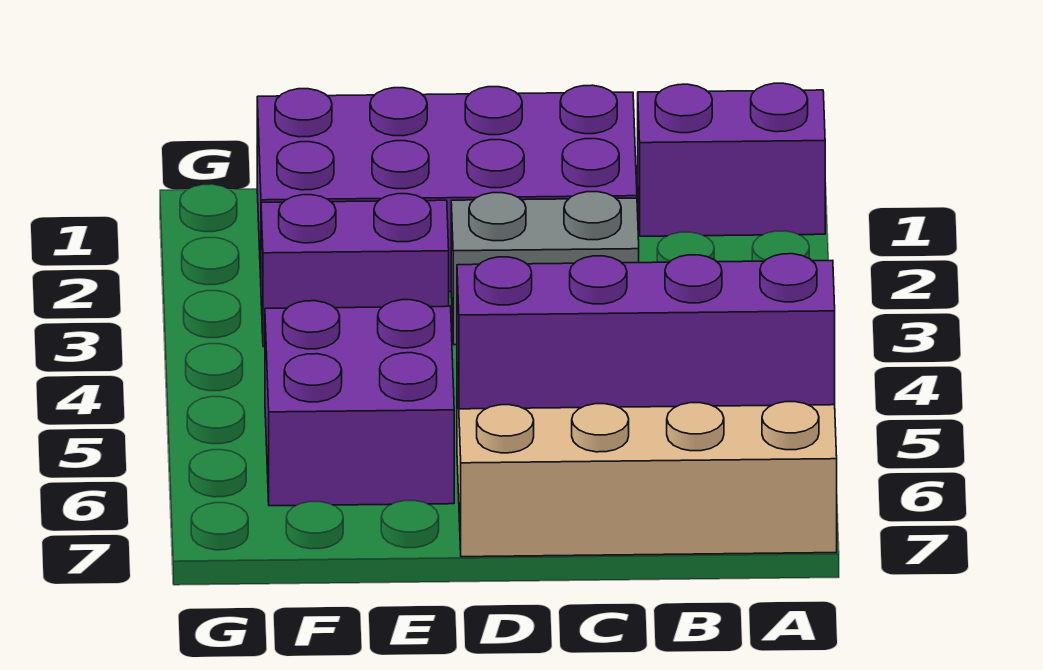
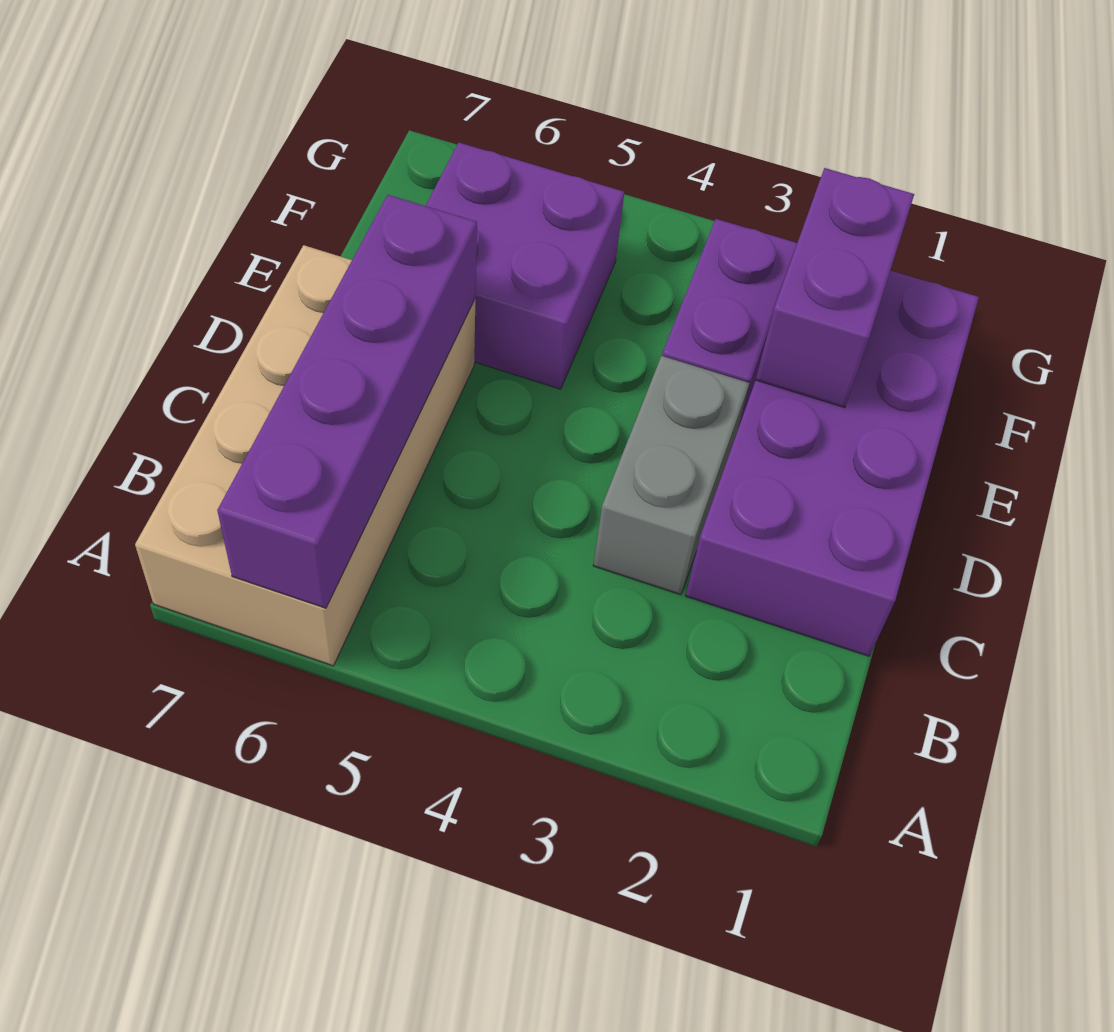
purple 1x2 brick [638,83,825,236] -> purple 1x2 brick moved to [756,168,914,408]

